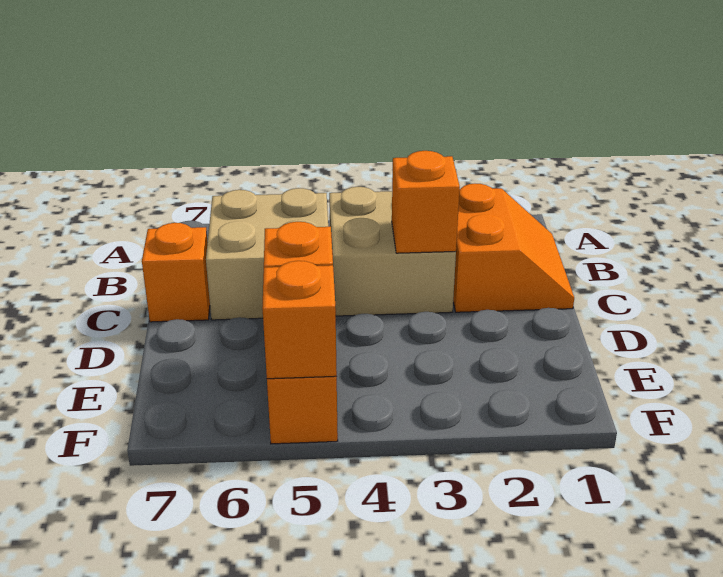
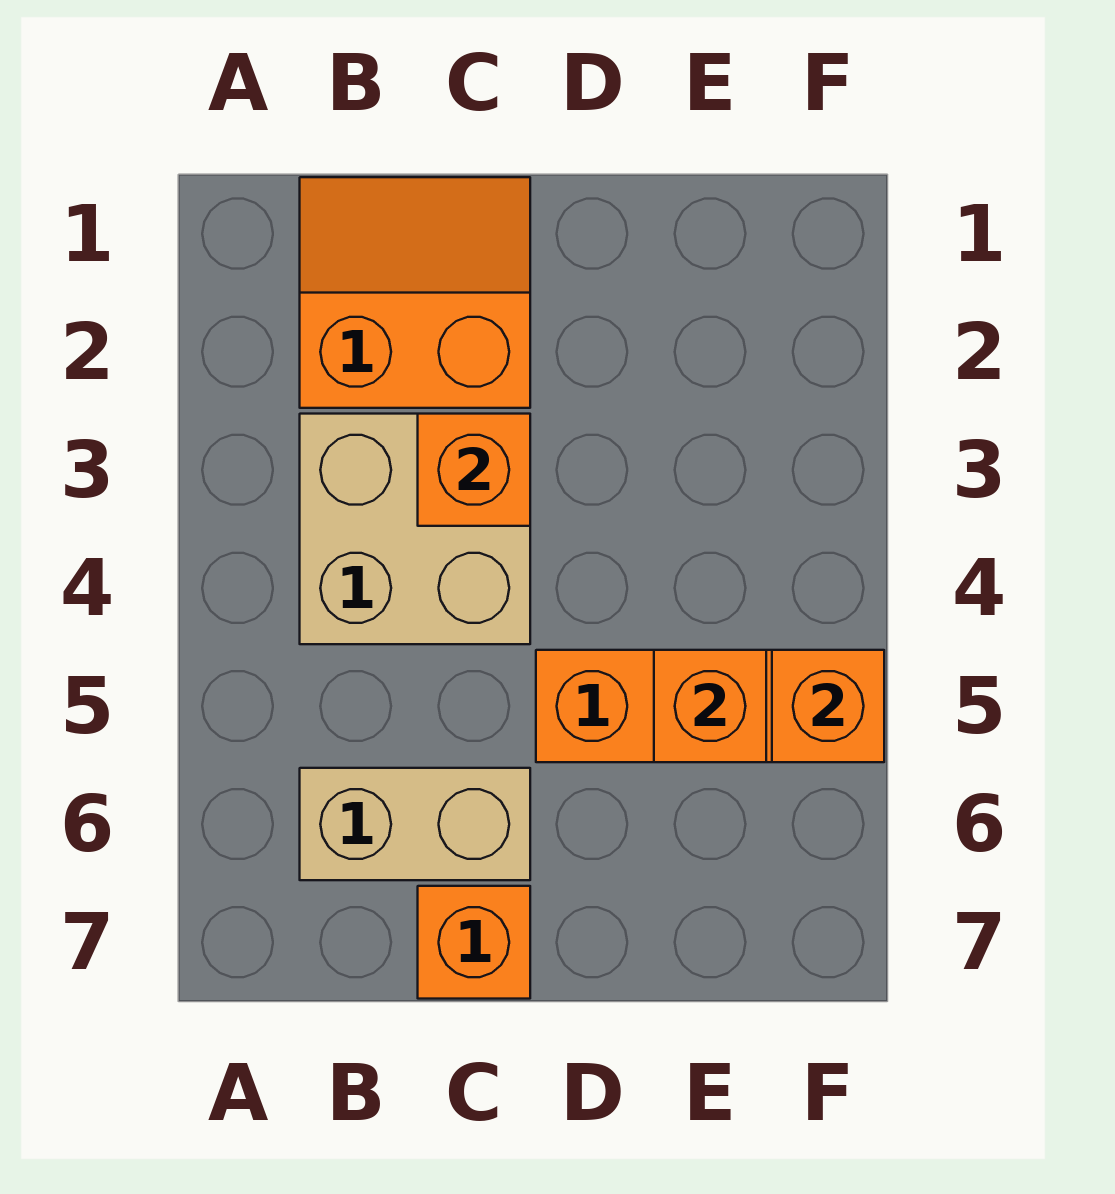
tan 2x2 brick [206,188,328,320] -> tan 1x2 brick [300,768,530,880]

